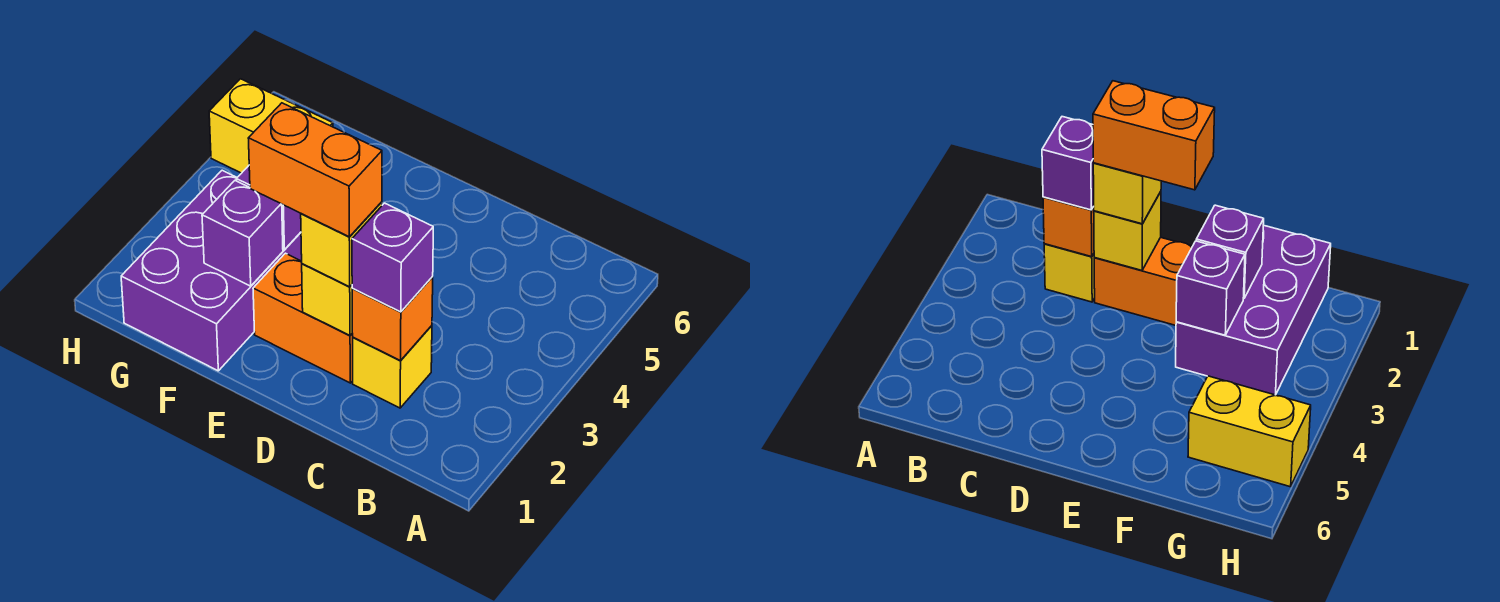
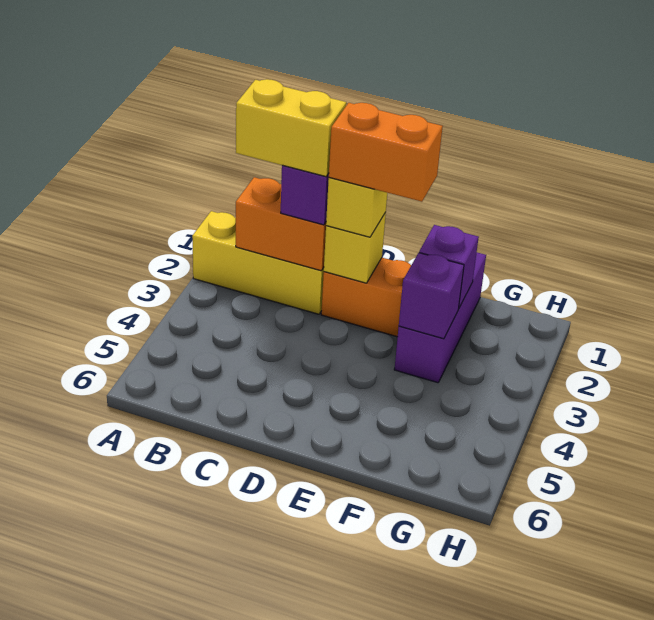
yellow 1x1 brick [353,326,432,408] -> yellow 1x3 brick [192,211,324,314]
orange 1x1 brick [352,276,433,361] -> orange 1x2 brick [236,177,326,271]
purple 2x3 brick [121,170,302,371] -> purple 1x3 brick [394,252,486,383]
yellow 1x2 brick [209,79,333,173] -> yellow 1x2 brick moved to [236,79,346,177]

